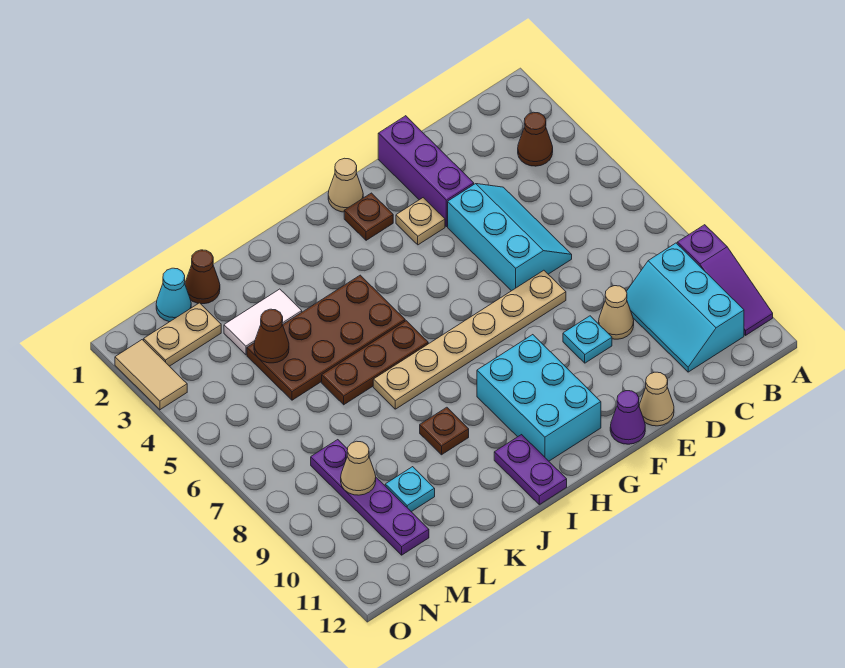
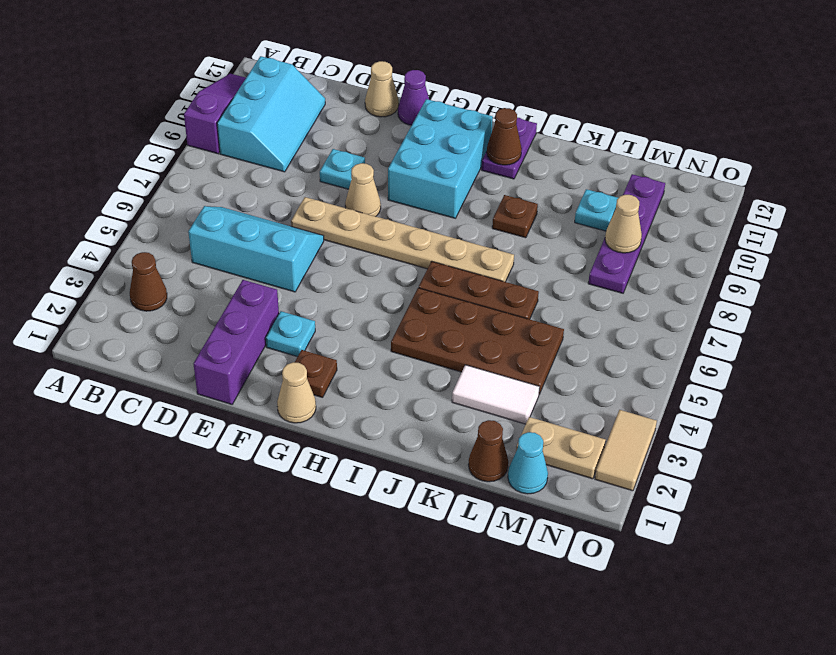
cyan 2x3 slope [448,184,572,291] -> cyan 2x3 slope turned to [188,206,324,292]
tan 1x1 cone [599,286,634,339] -> tan 1x1 cone moved to [345,163,381,216]
tan 1x1 plate [396,198,445,245] -> cyan 1x1 plate [266,311,315,357]
brown 1x1 cone [254,309,289,363] -> brown 1x1 cone moved to [487,108,522,165]

